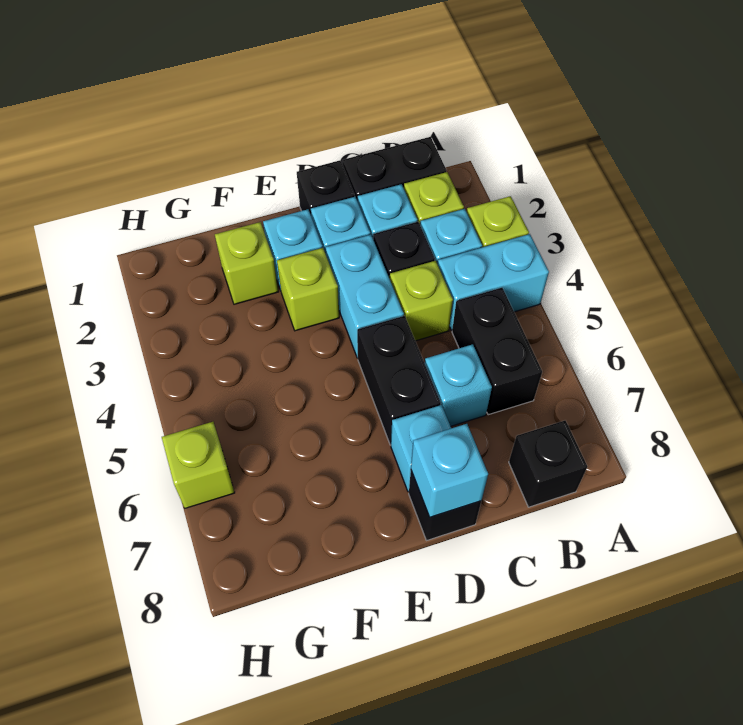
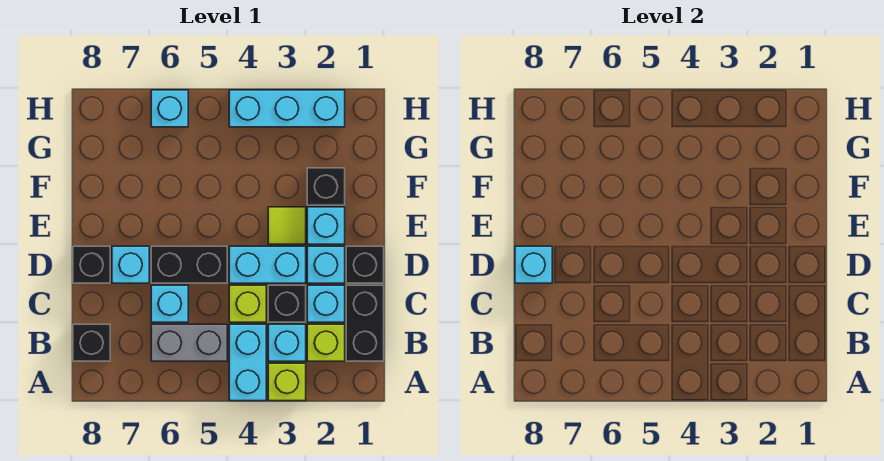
black 1x2 brick [452,288,542,415] -> grey 1x2 brick [151,324,227,361]
lime 1x1 brick [277,248,339,331] -> lime 1x1 tile [268,207,306,244]
lime 1x1 brick [215,222,278,304] -> black 1x1 brick [307,168,345,205]
none -> cyan 1x3 brick [229,90,345,127]
lime 1x1 brick [162,422,235,508] -> cyan 1x1 brick [151,90,188,127]

